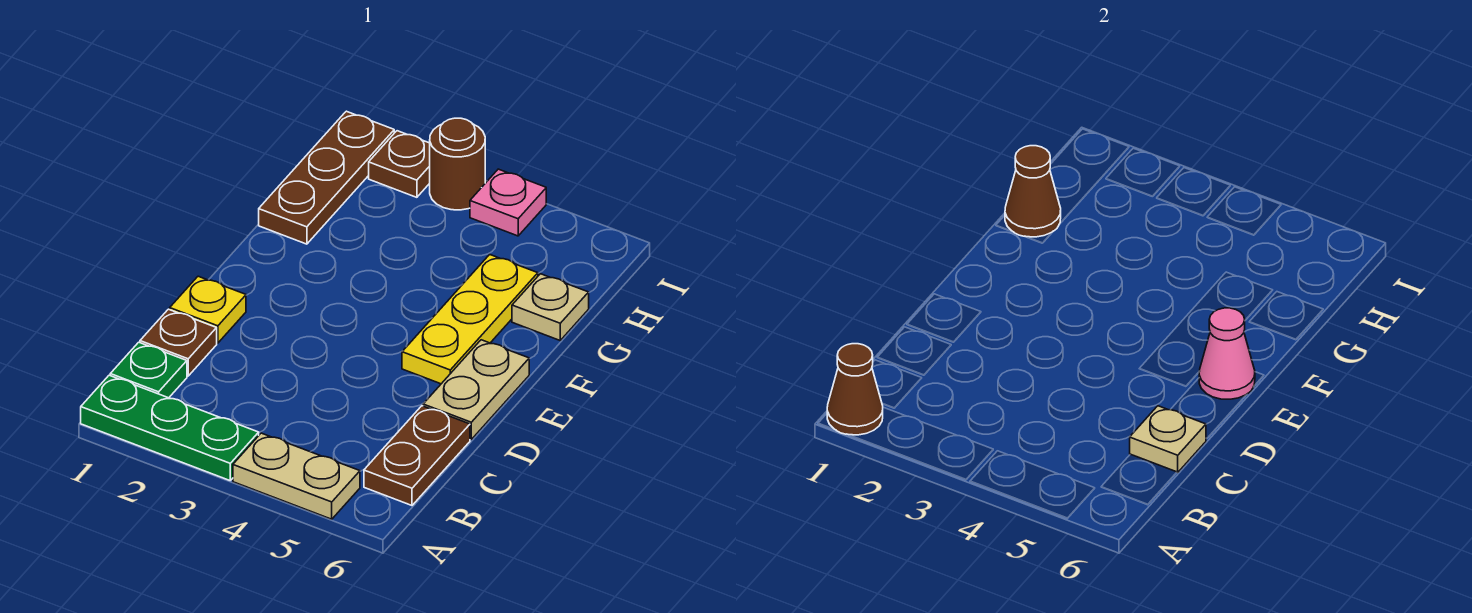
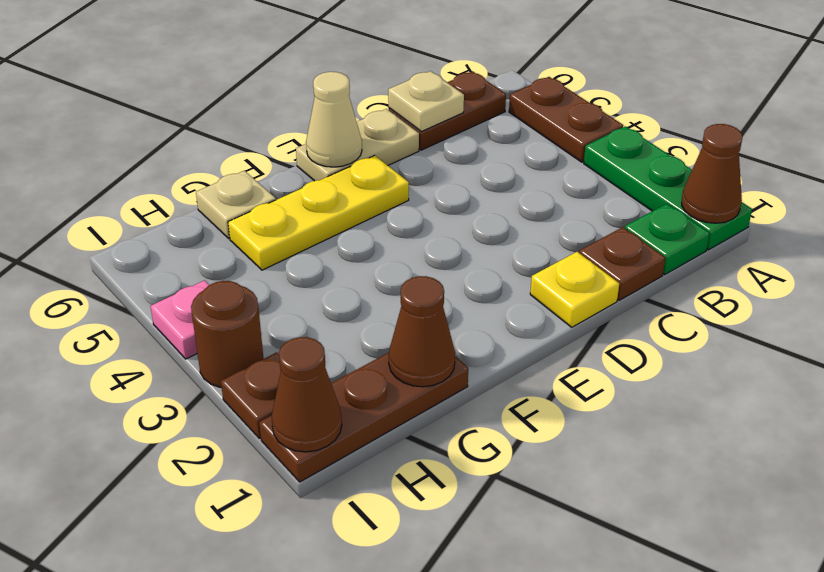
tan 1x2 plate [233,433,360,519] -> brown 1x2 plate [509,77,623,162]
pink 1x1 cone [1199,308,1255,399] -> tan 1x1 cone [306,72,362,167]
none -> brown 1x1 cone [272,337,342,452]

